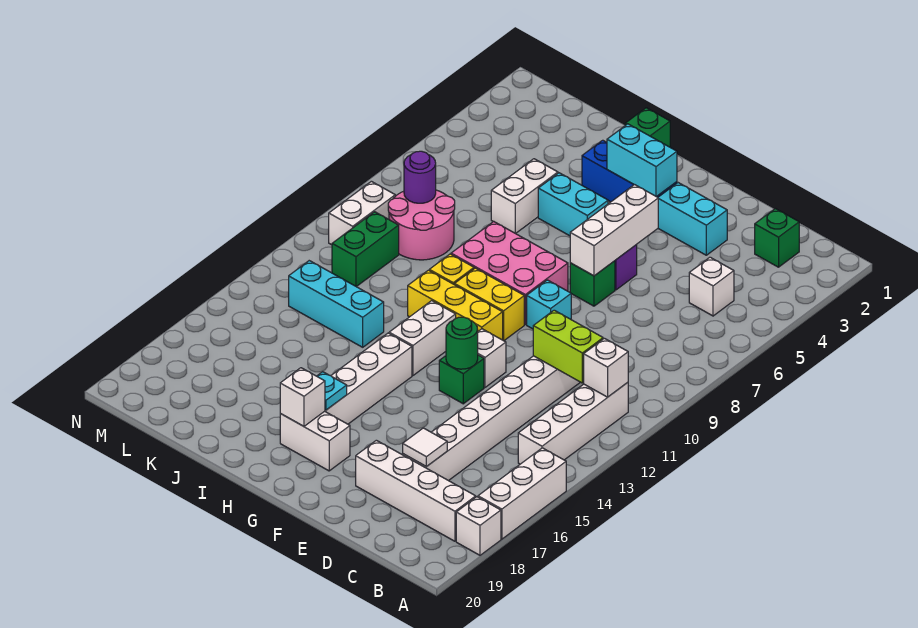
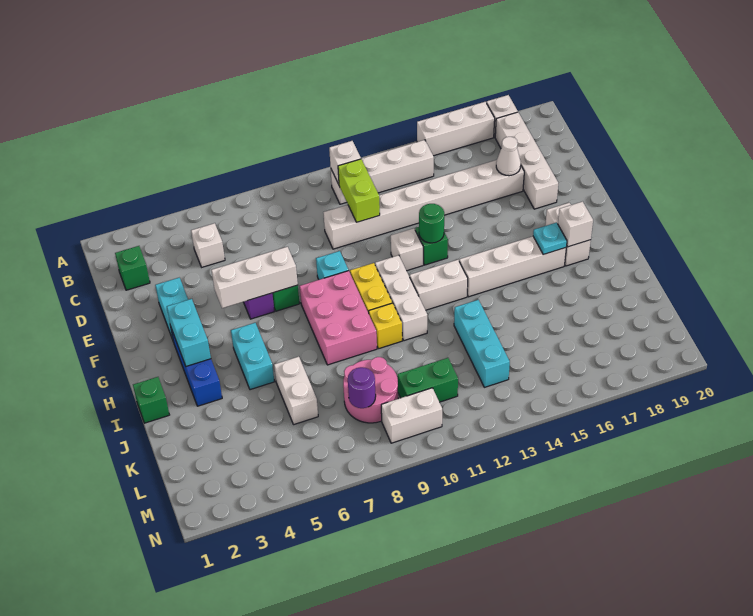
white 1x1 tile [403,428,447,467] -> white 1x1 cone [496,137,521,176]
yellow 1x3 brick [408,270,503,340] -> white 1x3 brick [375,255,427,341]
white 1x2 brick [491,159,558,233] -> white 1x2 brick turned to [274,357,318,425]

